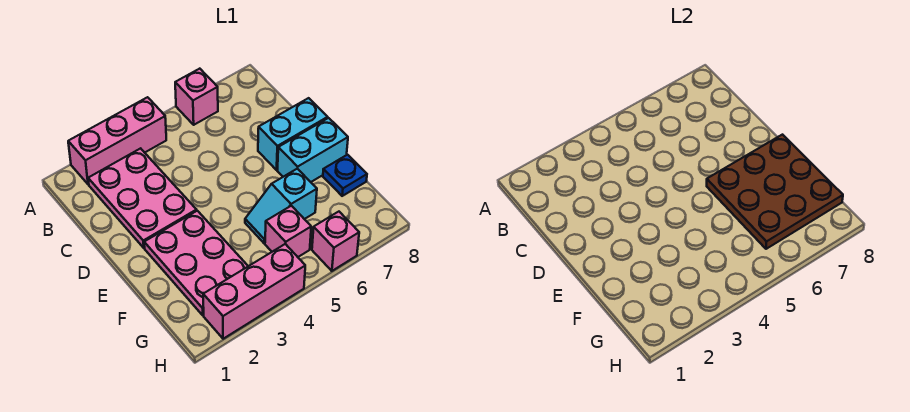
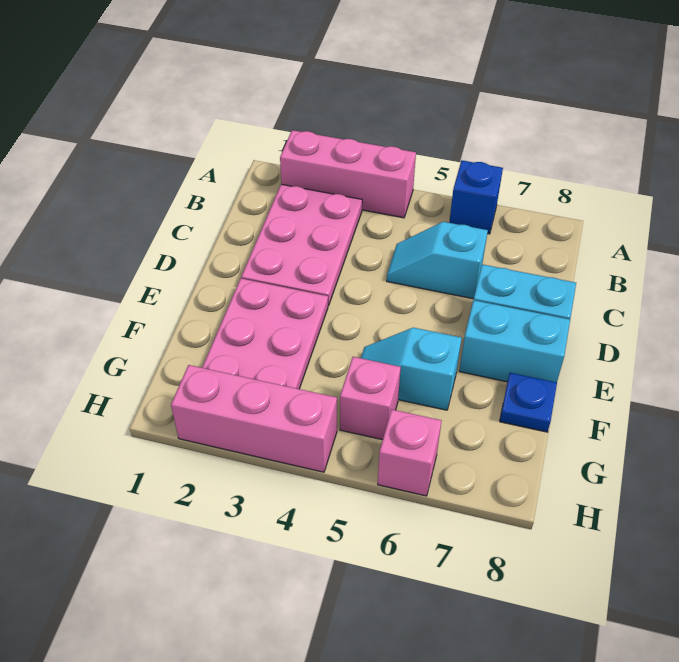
pink 1x1 brick [175,69,218,125] -> blue 1x1 brick [449,161,503,234]
none -> cyan 1x2 slope [387,222,488,299]
brown 3x3 plate [707,135,843,249] -> none

